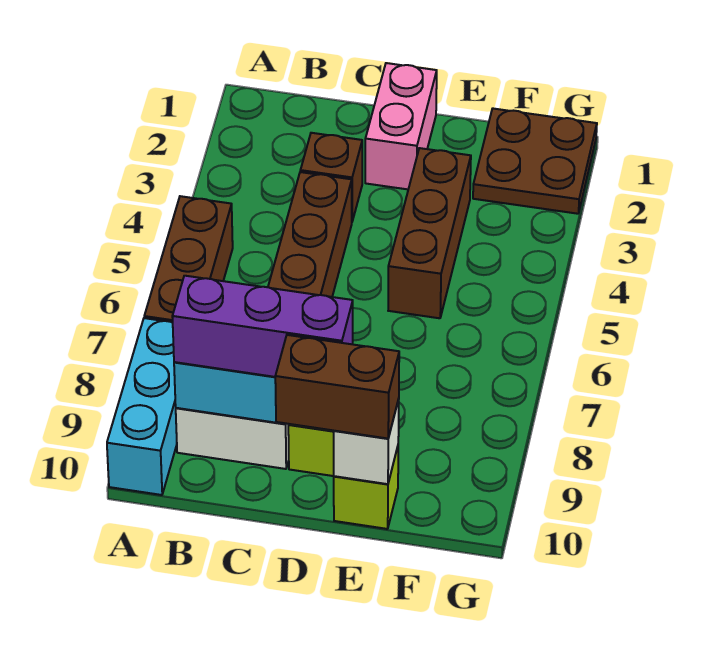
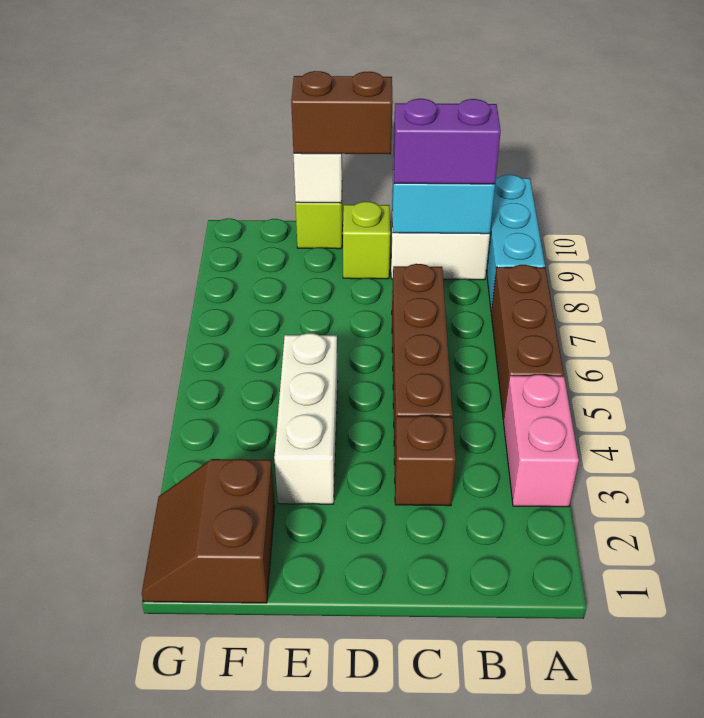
purple 1x3 brick [172,276,353,377] -> purple 1x2 brick [393,99,501,184]
pink 1x2 brick [365,63,437,189] -> pink 1x2 brick moved to [504,375,579,507]
brown 1x3 brick [388,148,471,318] -> white 1x3 brick [274,333,338,504]
brown 2x2 plate [473,109,597,214] -> brown 2x2 slope [142,459,275,603]

